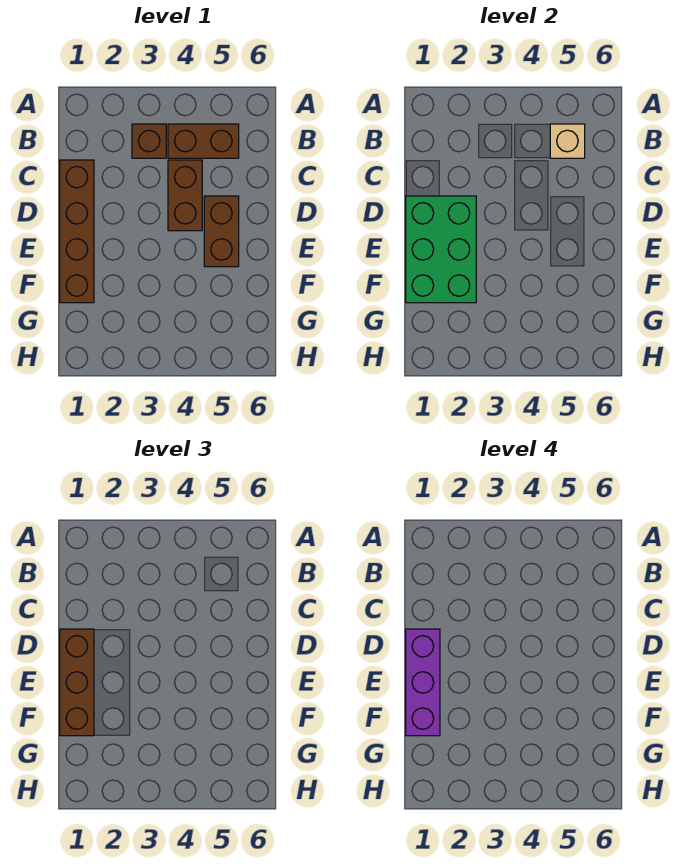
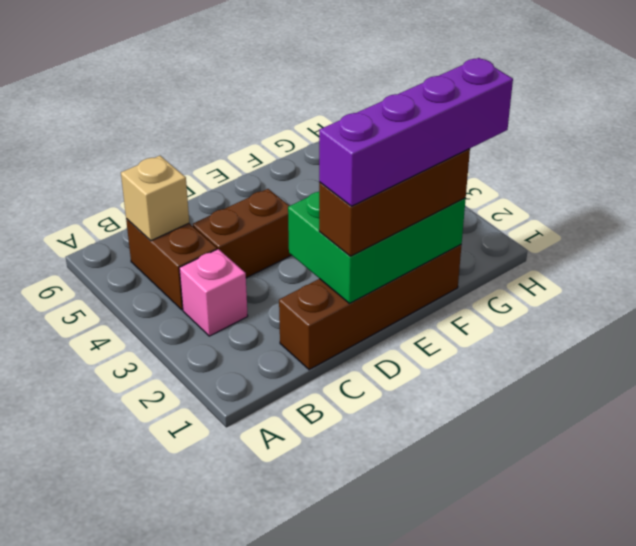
brown 1x1 brick [132,124,166,158] -> pink 1x1 brick [179,249,248,336]
purple 1x3 brick [406,629,440,736] -> purple 1x4 brick [319,58,513,206]
brown 1x2 brick [204,196,239,267] -> none

